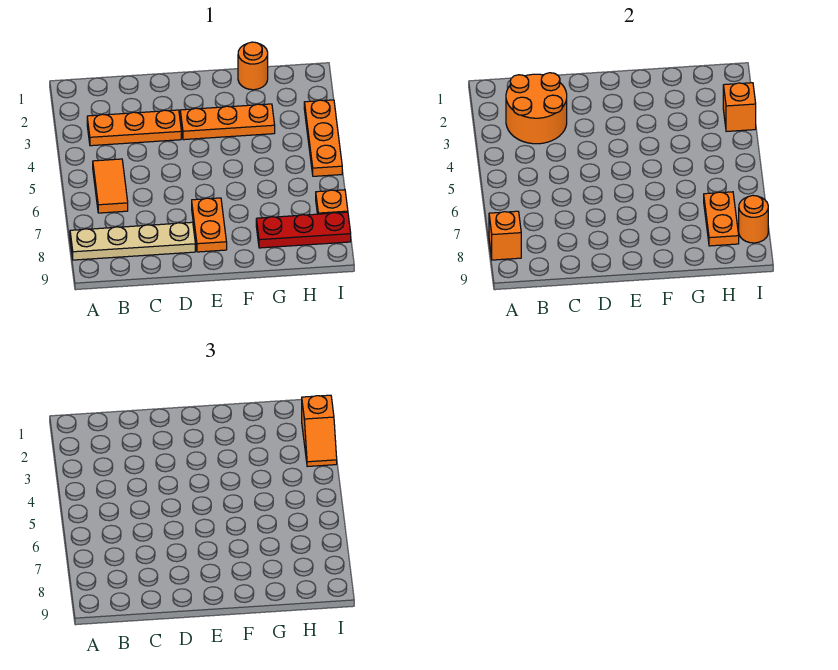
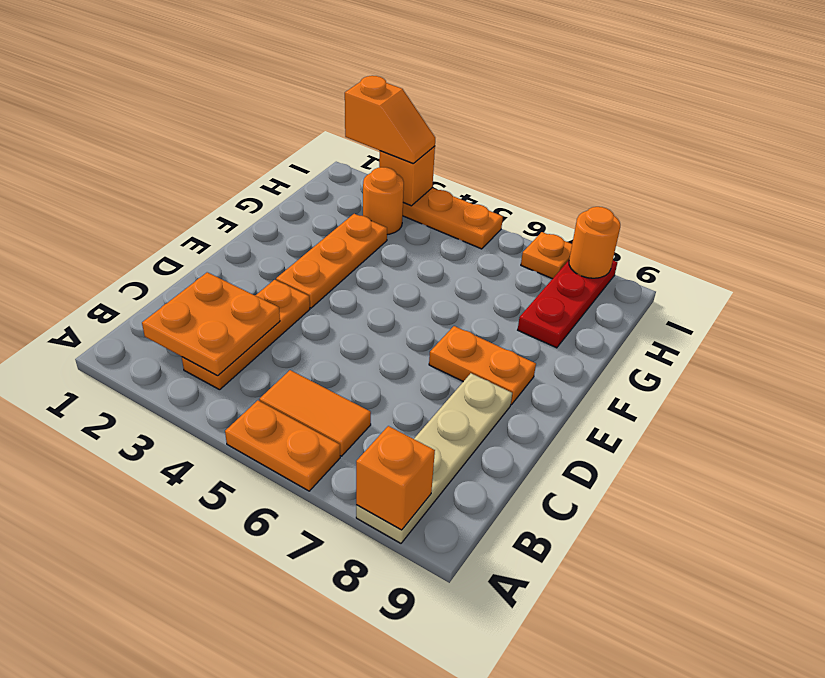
orange 2x2 round brick [506,73,567,144] -> orange 2x2 plate [142,272,280,376]
orange 1x1 round brick [238,42,268,90] -> orange 1x1 round brick moved to [363,167,404,235]
orange 1x2 plate [704,192,739,246] -> orange 1x2 plate moved to [225,400,340,491]

